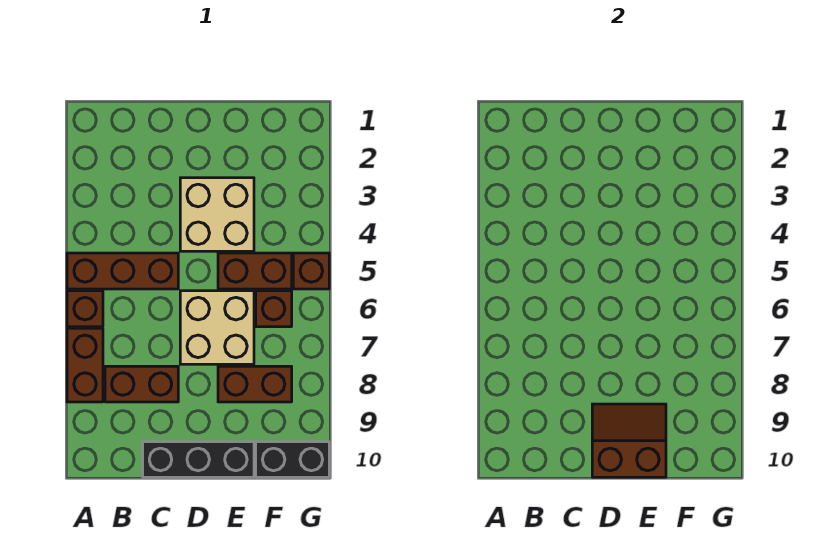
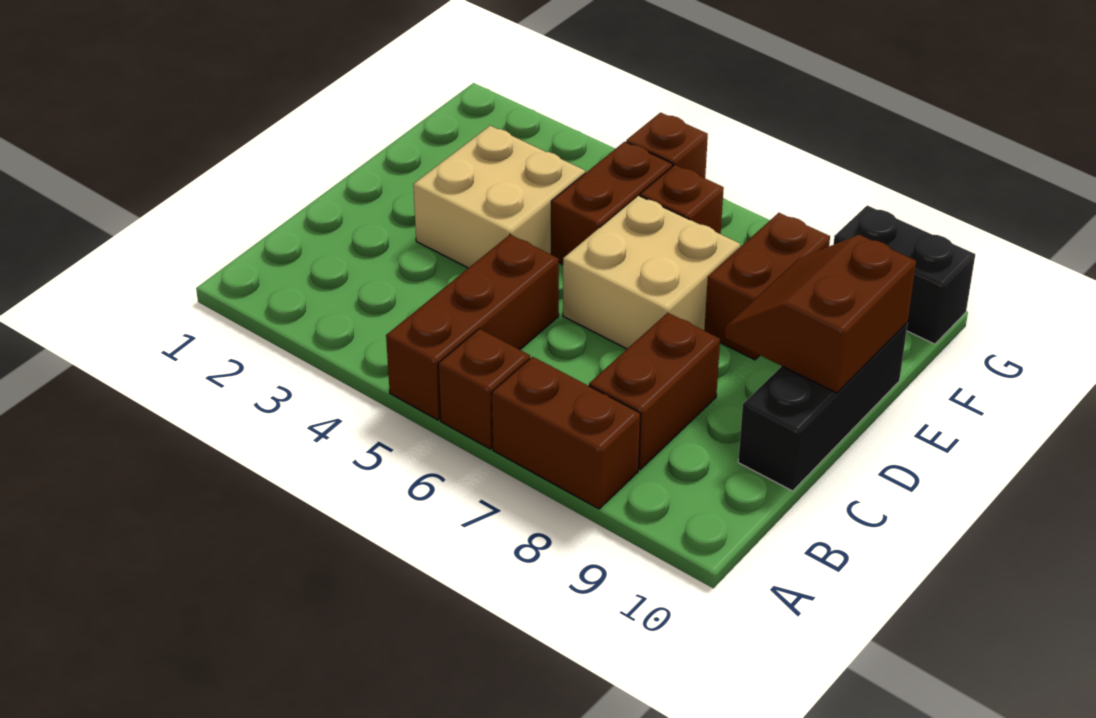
black 1x2 brick [256,442,329,477] -> black 1x2 brick turned to [834,205,975,344]

